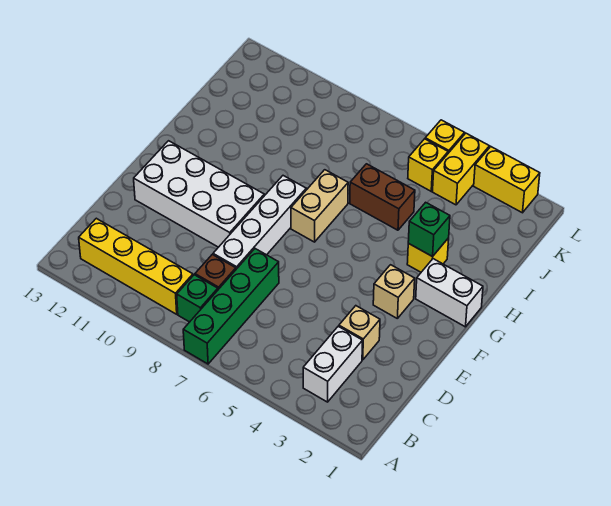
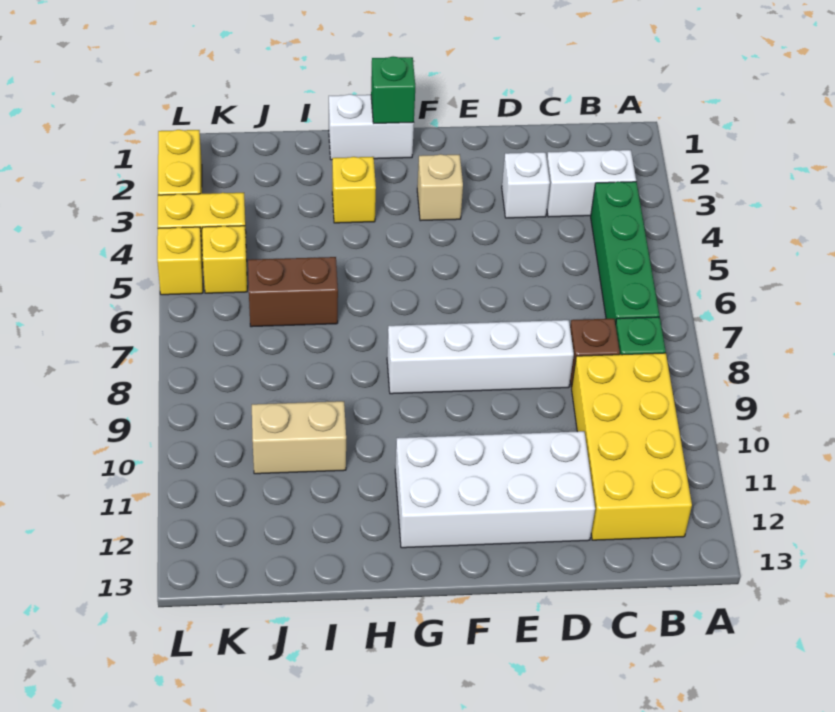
green 1x4 brick [183,249,279,364] -> green 1x4 brick turned to [591,182,659,325]
yellow 1x4 brick [79,218,193,314] -> yellow 2x4 brick [572,353,692,540]
tan 1x1 brick [339,306,380,360] -> white 1x1 brick [502,152,550,218]
white 2x4 brick [134,141,264,247] -> white 2x4 brick turned to [395,431,595,548]
white 1x2 brick [416,259,483,327] -> white 1x2 brick turned to [329,94,414,160]
tan 1x2 brick [291,170,348,242] -> tan 1x2 brick moved to [252,401,346,474]
green 1x1 brick [408,202,450,257] -> green 1x1 brick moved to [371,57,415,123]
brown 1x2 brick [350,164,415,230] -> brown 1x2 brick turned to [248,257,338,327]

